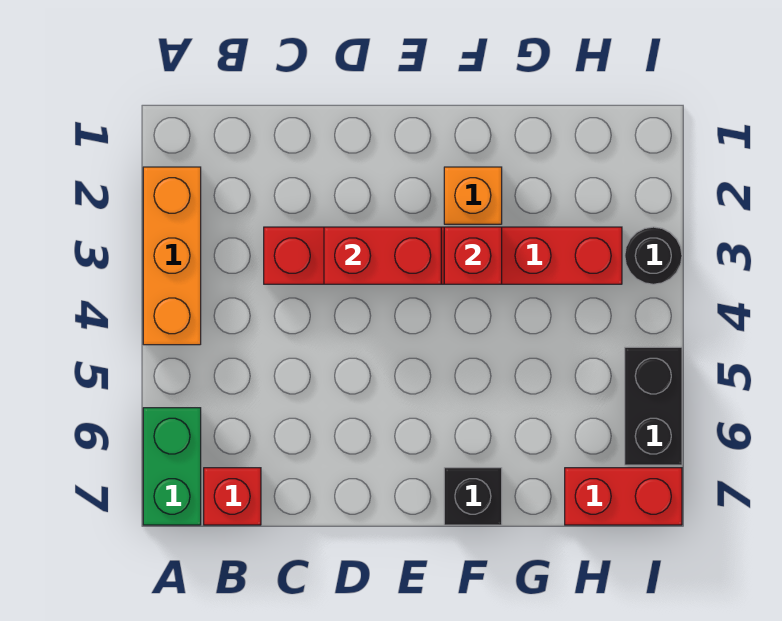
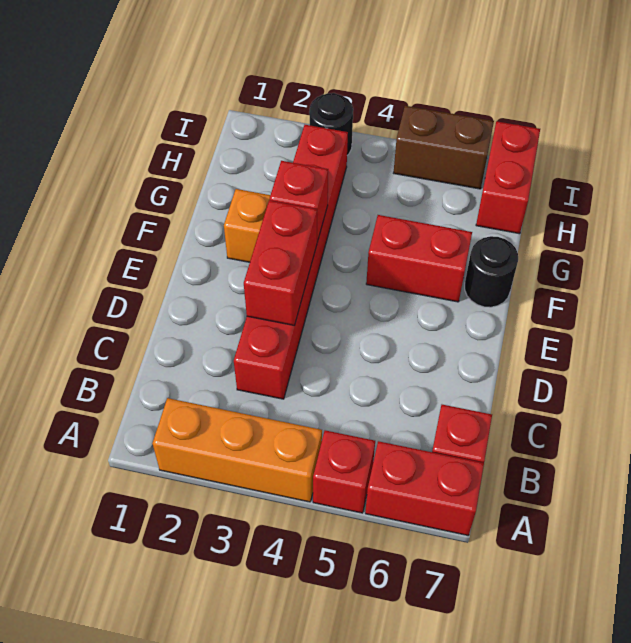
none -> red 1x1 brick [313,430,375,513]
green 1x2 brick [143,408,201,525] -> red 1x2 brick [365,441,484,535]
none -> red 1x2 brick [366,215,472,302]
black 1x1 brick [444,468,502,525] -> black 1x1 round brick [465,236,518,307]
black 1x2 brick [625,347,682,465] -> brown 1x2 brick [394,106,494,189]

